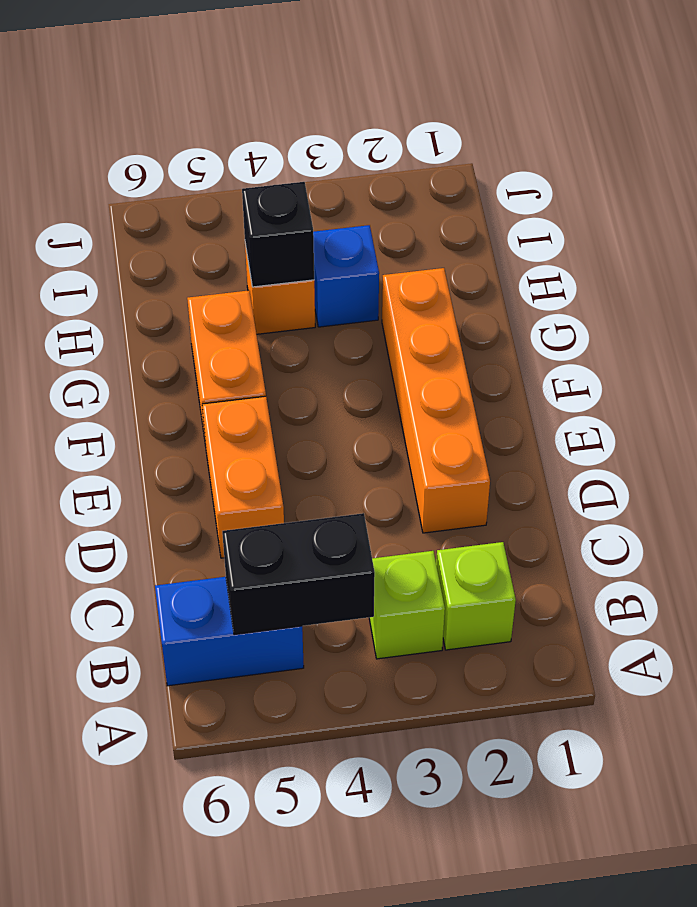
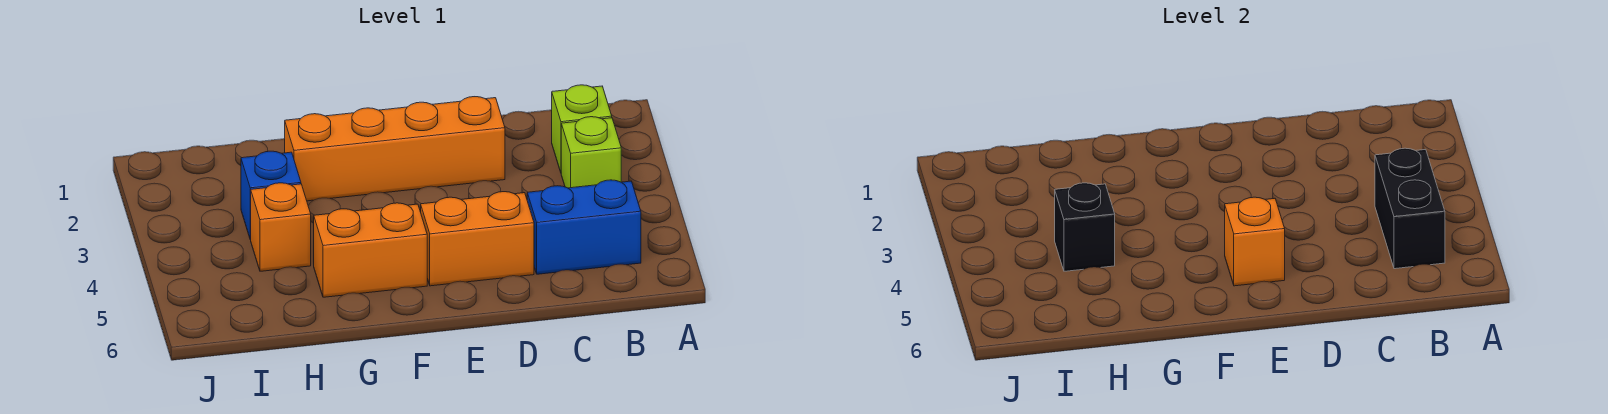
blue 1x2 brick [155,577,304,686] -> blue 1x2 brick turned to [527,180,641,274]
none -> orange 1x1 brick [1225,197,1285,286]

